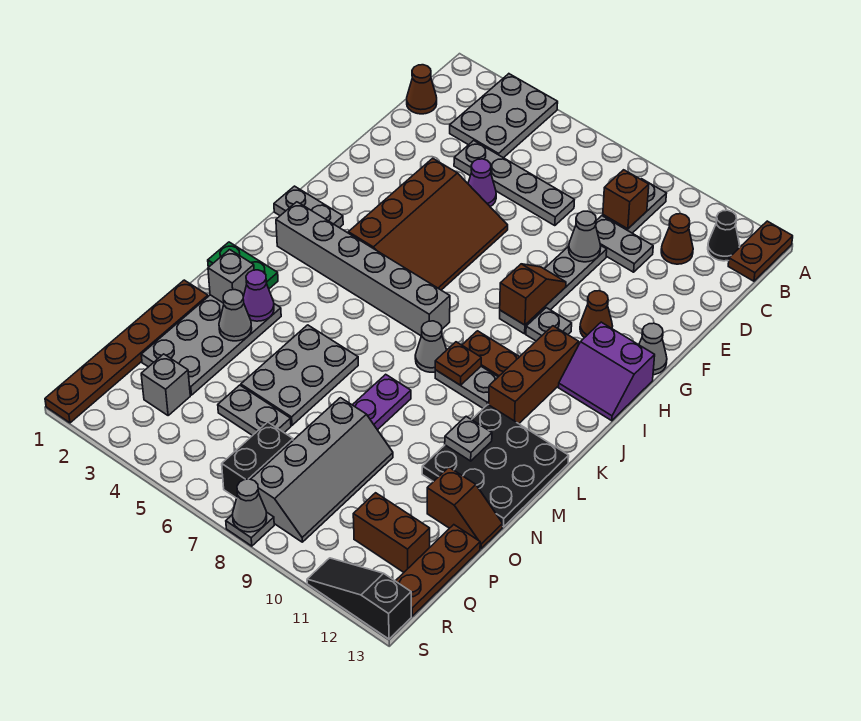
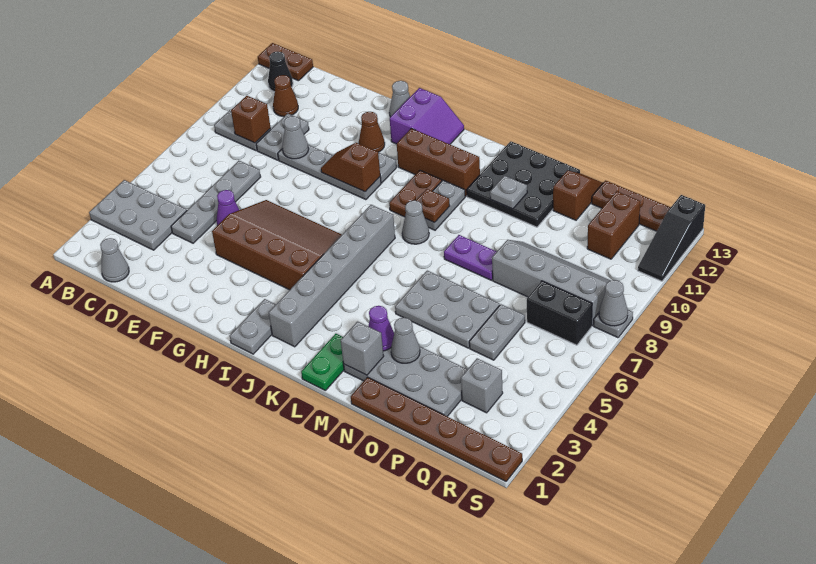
brown 1x1 cone [407,65,437,114] -> grey 1x1 cone [100,238,129,282]

